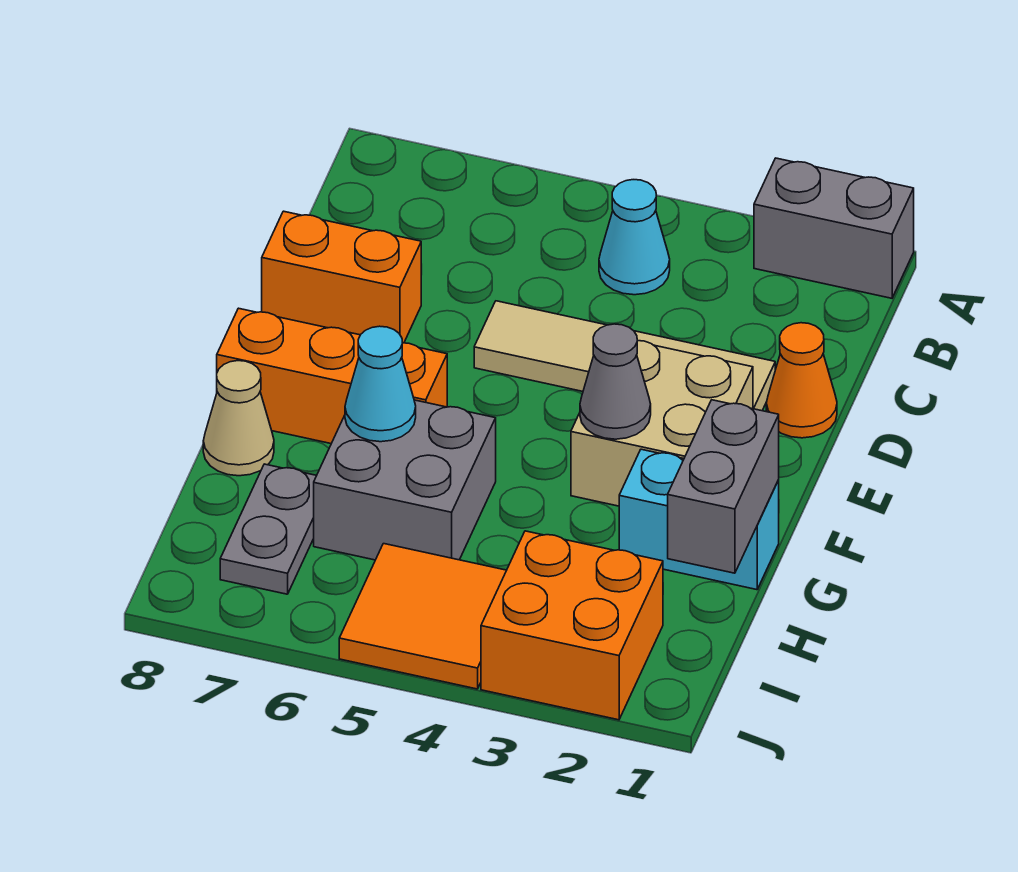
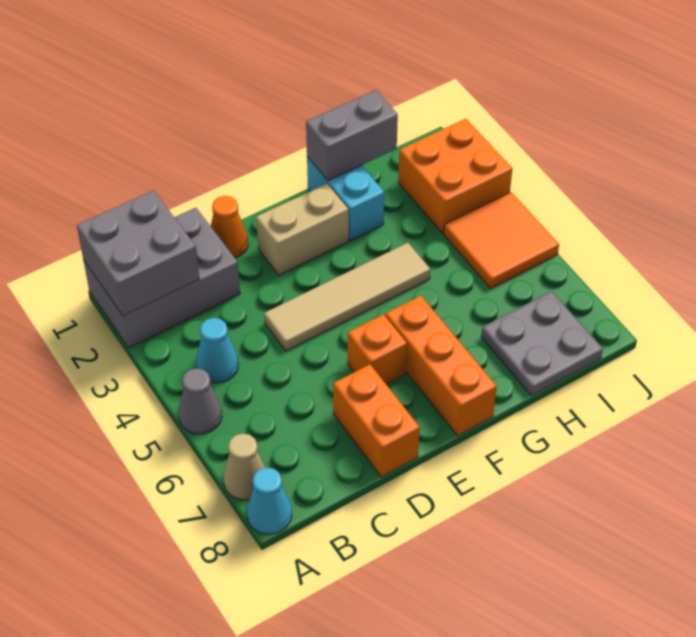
grey 1x2 brick [754,158,914,298] -> grey 2x3 brick [83,208,240,348]
tan 1x4 tile [474,301,775,411] -> tan 1x4 tile turned to [264,243,430,351]
tan 2x2 brick [571,341,753,506] -> tan 1x2 brick [256,184,349,275]
none -> orange 1x1 brick [348,314,407,384]
grey 1x1 cone [580,324,651,439] -> grey 1x1 cone moved to [179,368,222,434]
grey 2x2 brick [314,400,496,560] -> grey 2x2 brick moved to [77,190,199,316]
cyan 1x1 cone [345,326,416,442] -> cyan 1x1 cone moved to [247,468,292,534]
tan 1x1 cone [203,361,274,476] -> tan 1x1 cone moved to [223,434,265,500]
grey 1x2 plate [220,464,317,594] -> grey 2x2 plate [481,291,603,396]

